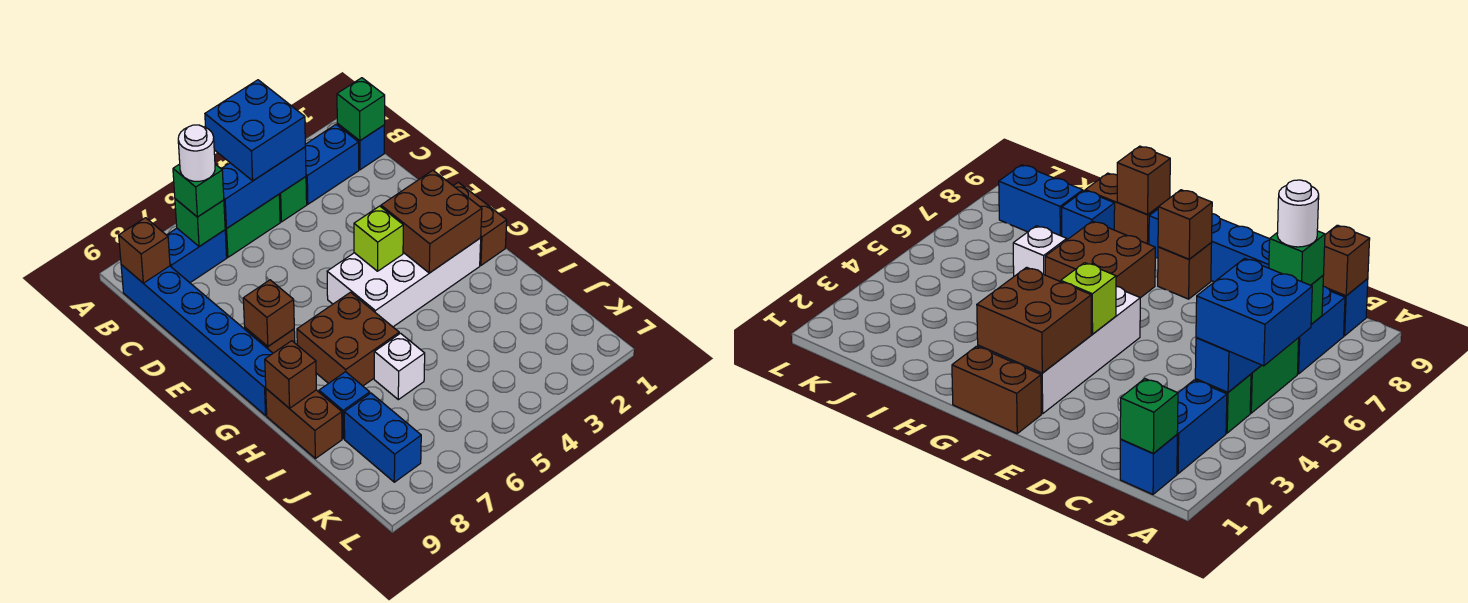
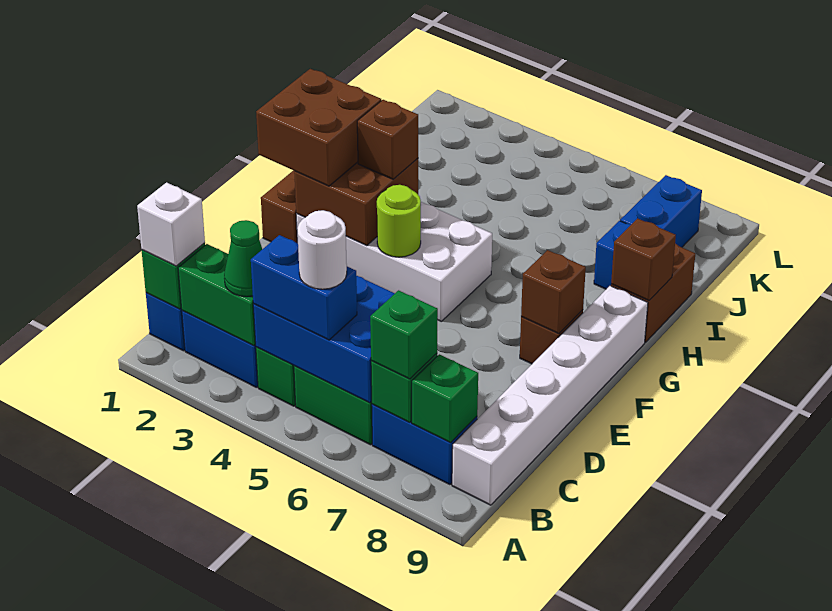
blue 2x2 brick [205,80,305,181] -> blue 1x2 brick [251,235,357,340]
none -> green 1x2 brick [178,244,256,346]
none -> green 1x1 cone [224,220,262,297]
blue 1x3 brick [221,147,306,229] -> blue 2x3 brick [253,276,395,403]
white 1x1 round brick [178,125,215,181] -> white 1x1 round brick moved to [298,210,347,289]
none -> green 1x1 brick [412,354,478,443]
blue 1x6 brick [121,265,273,415] -> white 1x6 brick [452,286,648,505]
brown 1x1 brick [119,218,170,283] -> brown 1x1 brick moved to [357,100,418,179]
lime 1x1 brick [354,206,403,271] -> lime 1x1 round brick [377,185,421,257]
brown 2x2 brick [297,292,399,386] -> brown 2x2 brick moved to [256,69,381,186]
white 1x1 brick [374,333,425,400] -> white 1x1 brick moved to [137,182,205,266]

